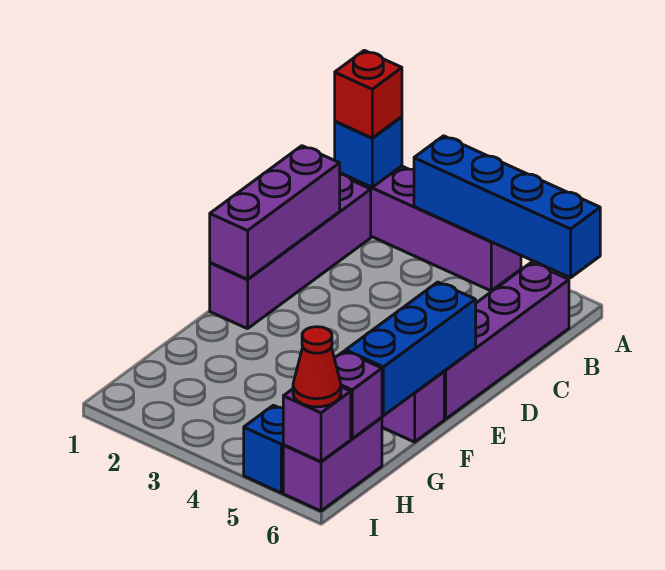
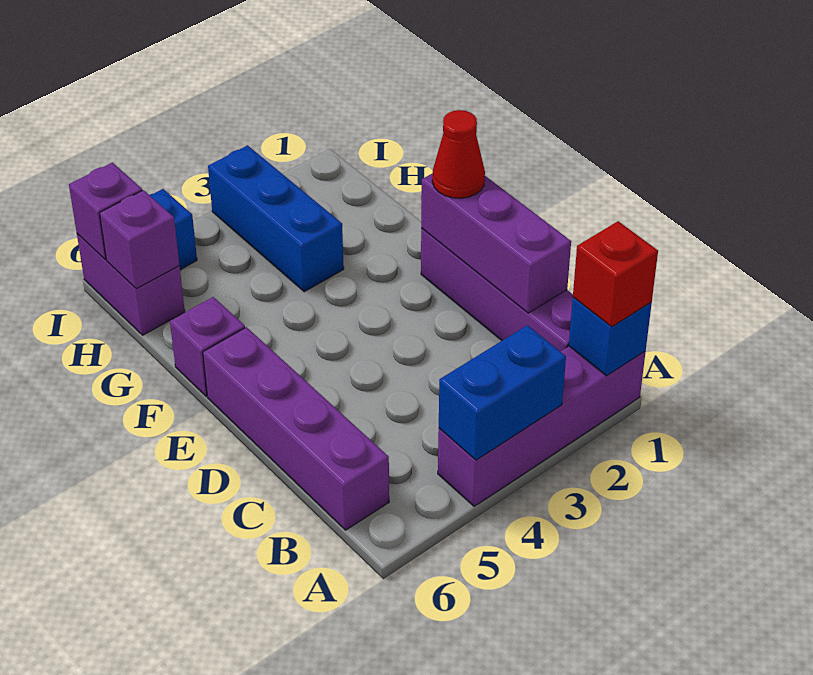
blue 1x4 brick [414,136,600,278] -> blue 1x2 brick [439,325,566,460]
blue 1x3 brick [346,282,476,416] -> blue 1x3 brick moved to [208,145,344,292]
red 1x1 cone [293,327,341,407] -> red 1x1 cone moved to [432,110,485,198]

